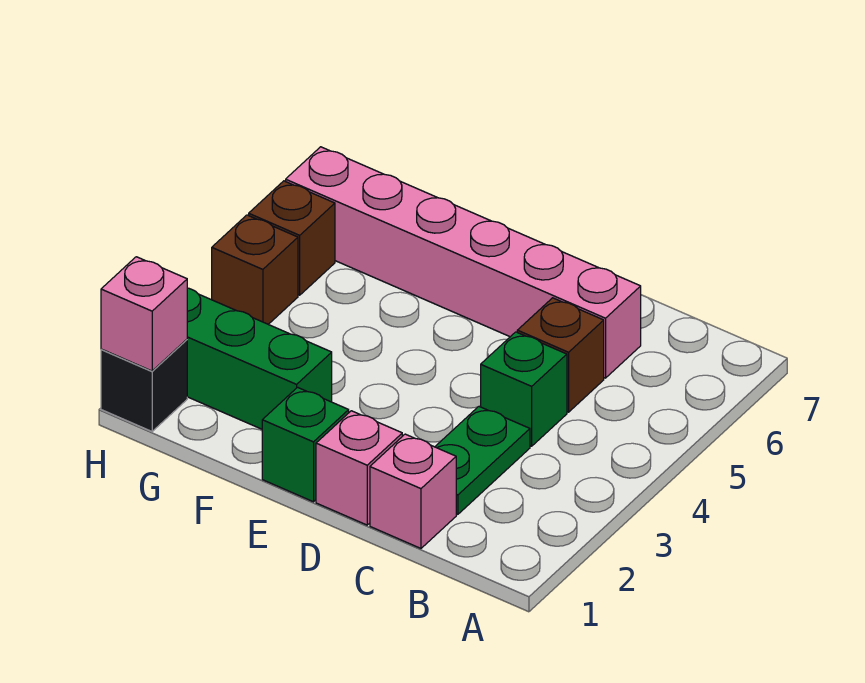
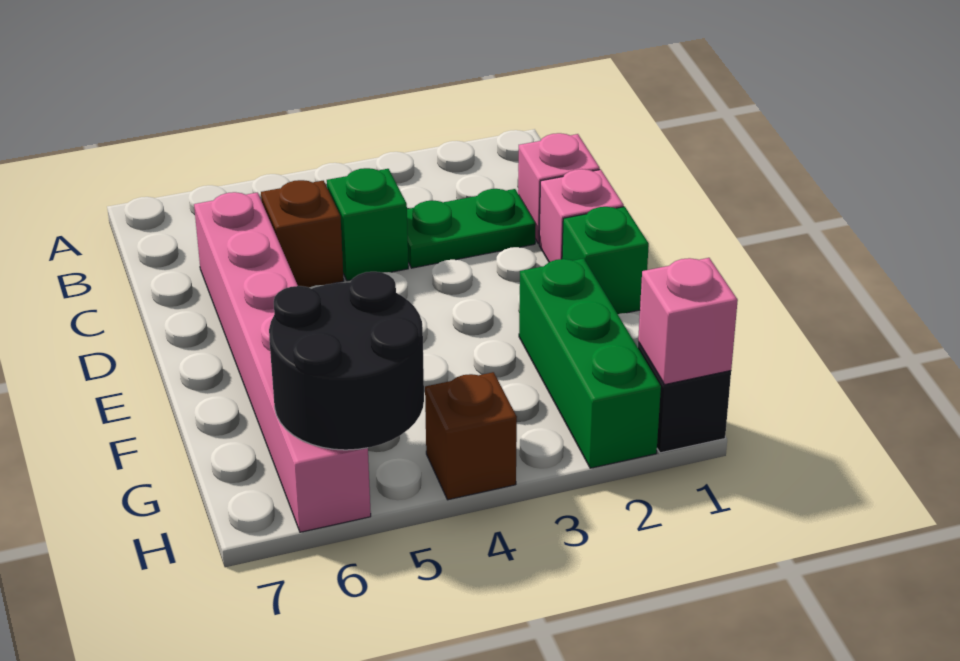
none -> black 2x2 round brick [269,272,424,450]
brown 1x1 brick [249,181,335,295] -> none

